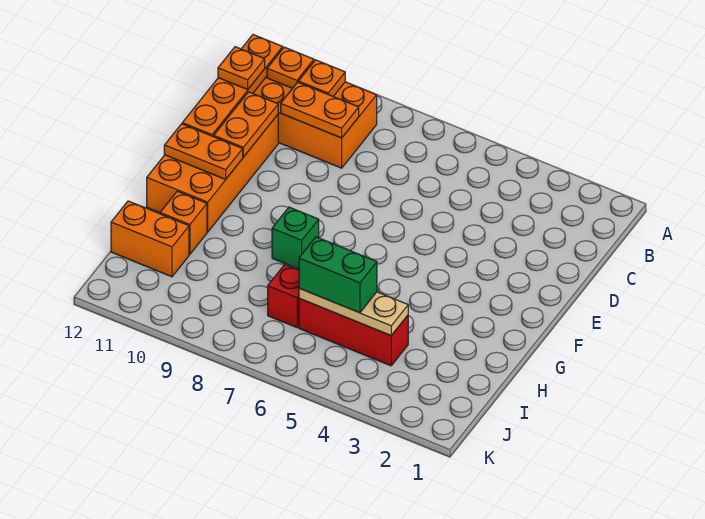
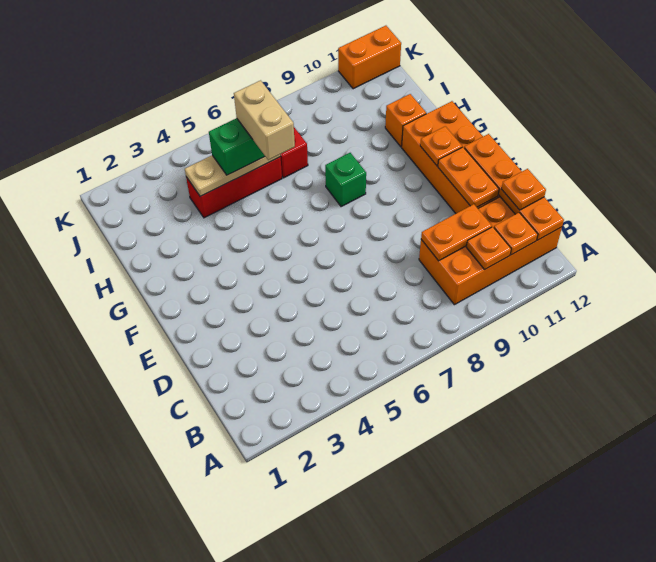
orange 1x2 plate [164,124,243,179] -> orange 1x1 plate [420,126,462,166]
none -> tan 1x2 brick [234,80,295,160]
orange 1x2 brick [111,201,189,277] -> orange 1x2 brick moved to [338,26,401,89]

